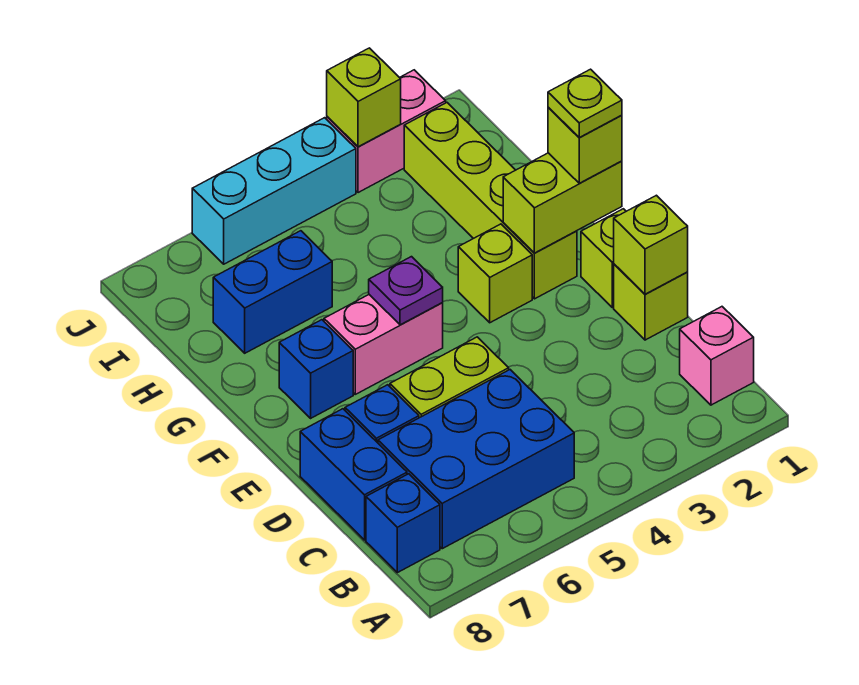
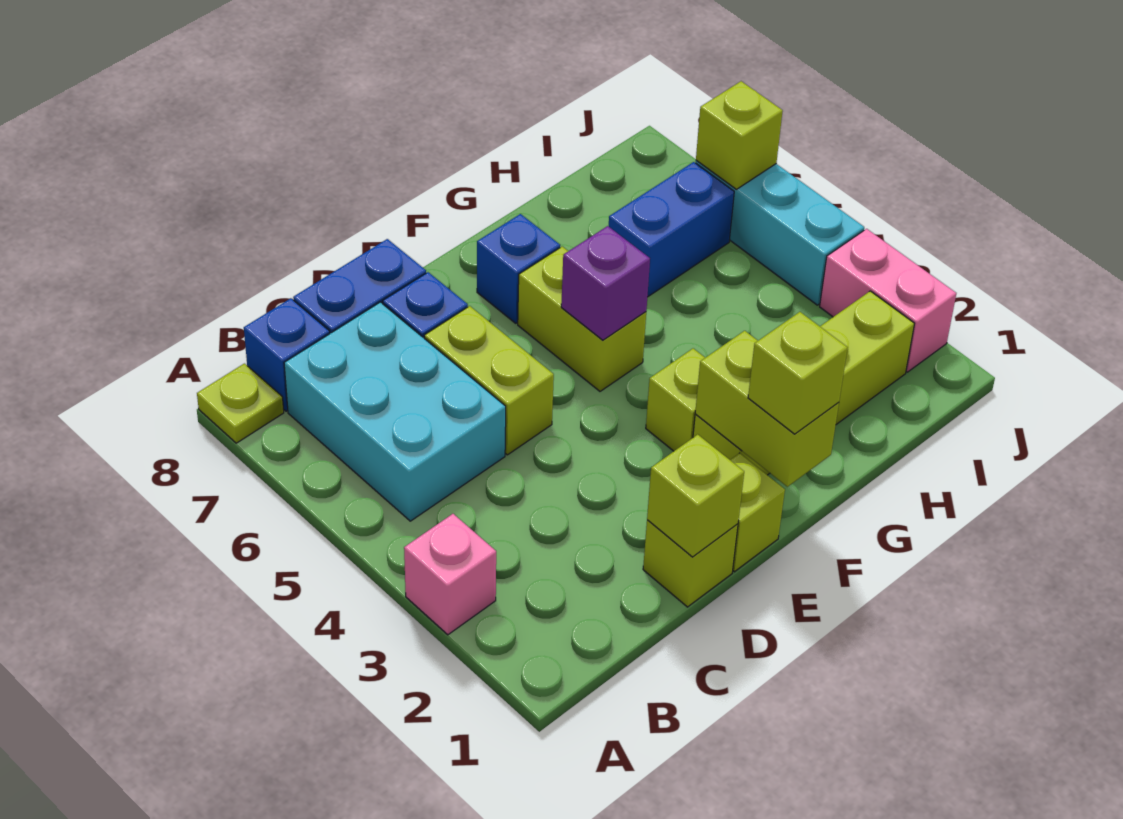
pink 1x1 brick [680,307,754,405] -> pink 1x1 brick moved to [404,514,496,635]
blue 2x3 brick [378,370,574,549] -> cyan 2x3 brick [284,302,506,521]
lime 1x1 plate [548,69,622,137] -> lime 1x1 plate moved to [197,364,284,443]
pink 1x2 brick [324,295,443,394] -> lime 1x2 brick [518,247,646,391]
purple 1x1 plate [369,257,443,325] -> purple 1x1 brick [561,226,650,340]
blue 1x2 brick [213,231,332,353] -> blue 1x2 brick turned to [609,162,734,297]
lime 1x1 brick [327,48,401,147] -> lime 1x1 brick moved to [696,81,783,189]

